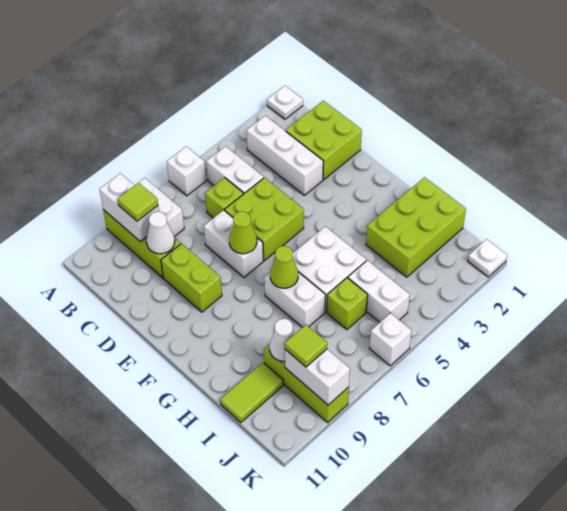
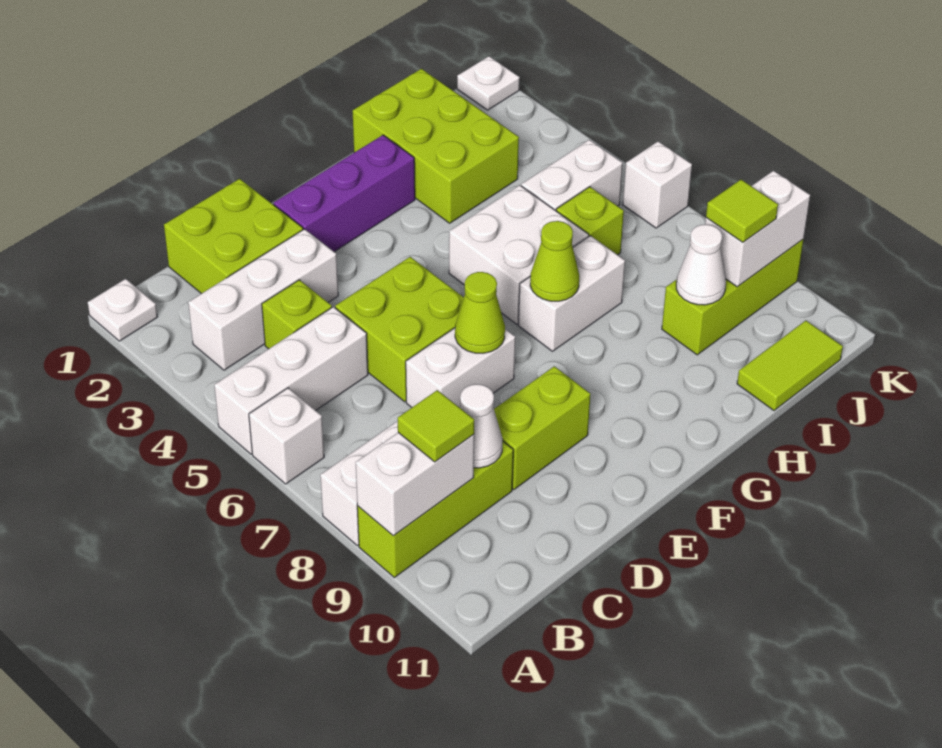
white 1x2 brick [206,146,264,194] -> white 1x3 brick [214,307,368,454]
lime 1x1 brick [205,178,243,218] -> lime 1x1 brick moved to [262,280,332,349]
none -> purple 1x3 brick [274,135,415,252]
lime 1x2 tile [220,363,283,423] -> lime 1x2 tile turned to [737,321,843,411]

